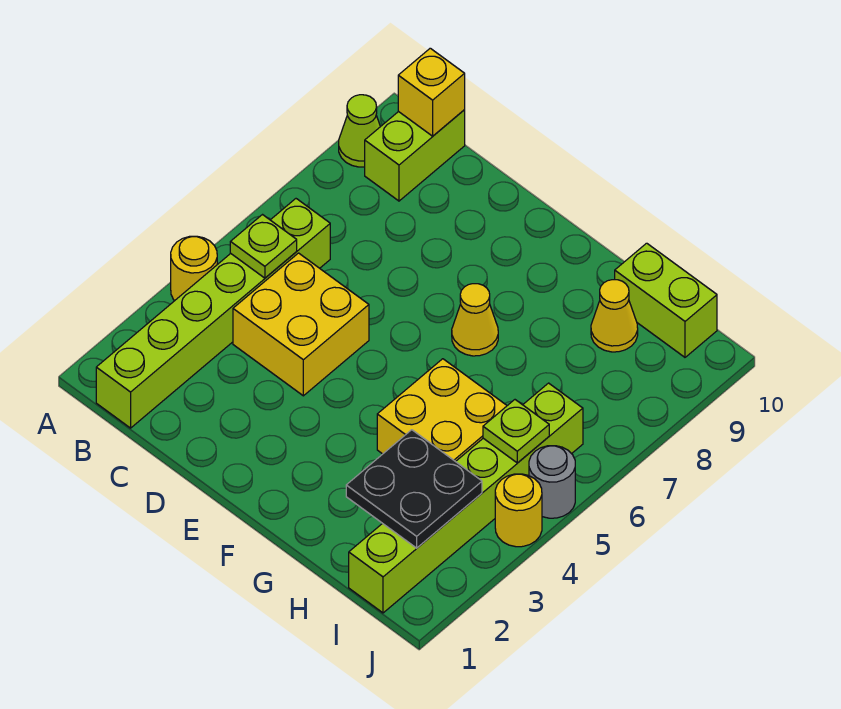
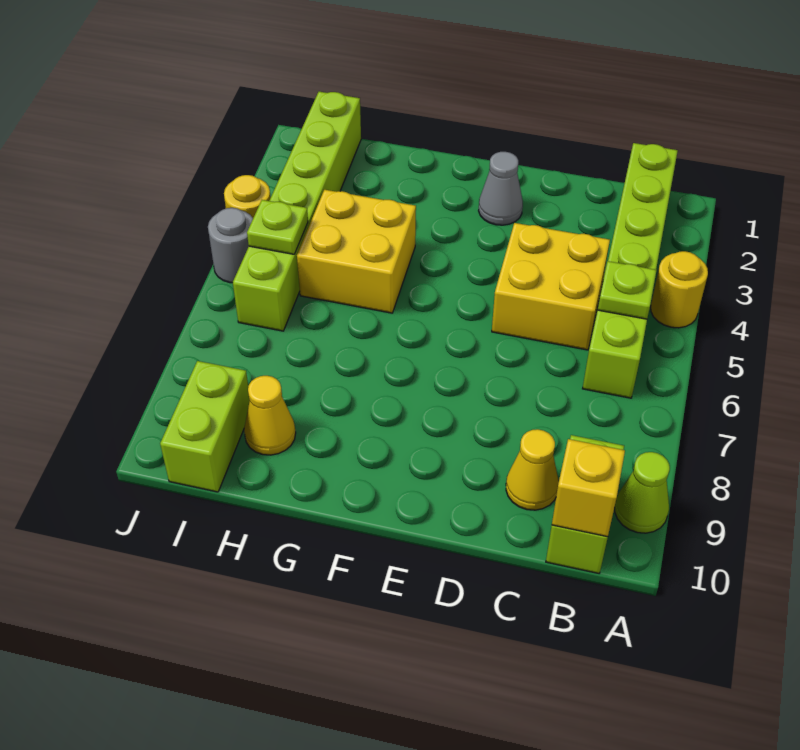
none -> grey 1x1 cone [479,152,523,225]
yellow 1x1 cone [452,284,498,356] -> yellow 1x1 cone moved to [506,429,559,510]
black 2x2 plate [346,430,482,548] -> none
lime 1x2 brick [615,243,717,357] -> lime 1x2 brick turned to [160,361,250,492]

